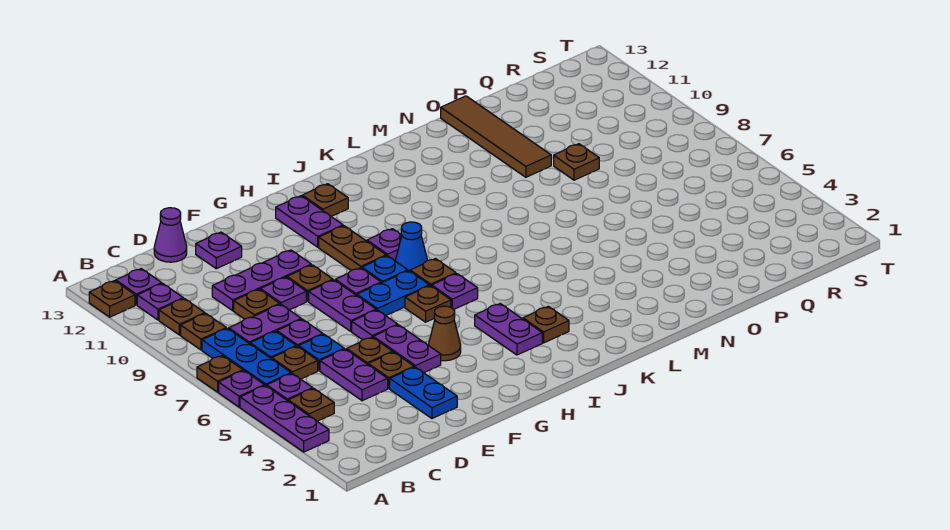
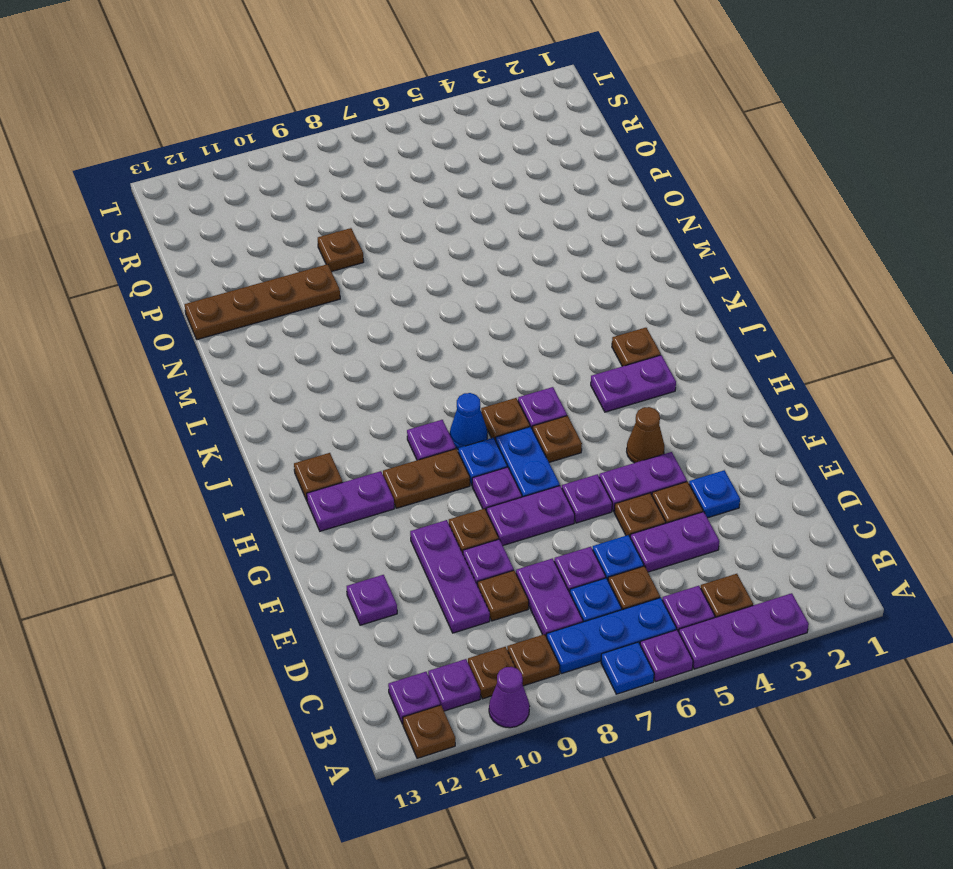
brown 1x1 plate [197,356,243,392] -> blue 1x1 plate [601,642,654,694]
purple 1x1 cone [154,208,187,262] -> purple 1x1 cone moved to [489,667,530,728]
blue 1x2 plate [390,367,457,418] -> blue 1x1 plate [689,470,740,518]
brown 1x4 tile [441,96,551,177] -> brown 1x4 plate [185,264,340,340]

